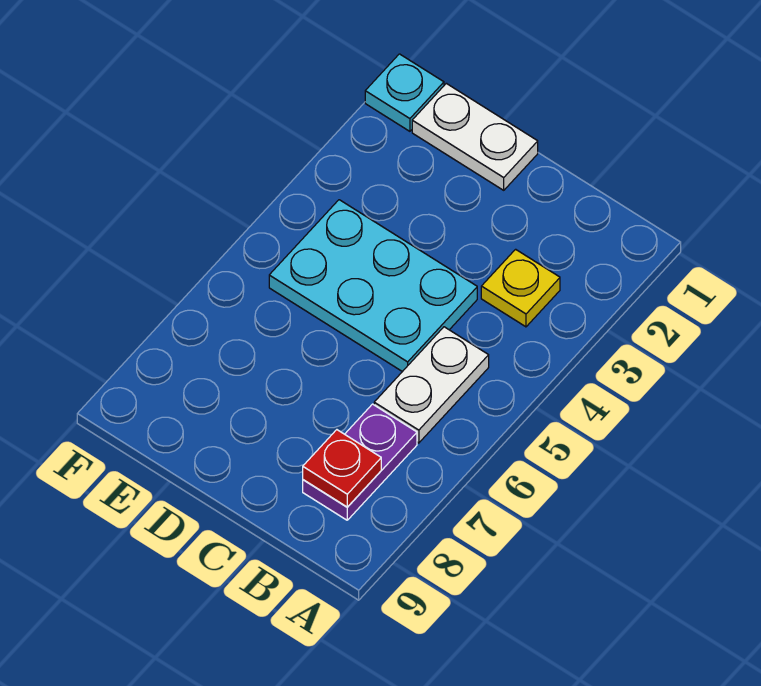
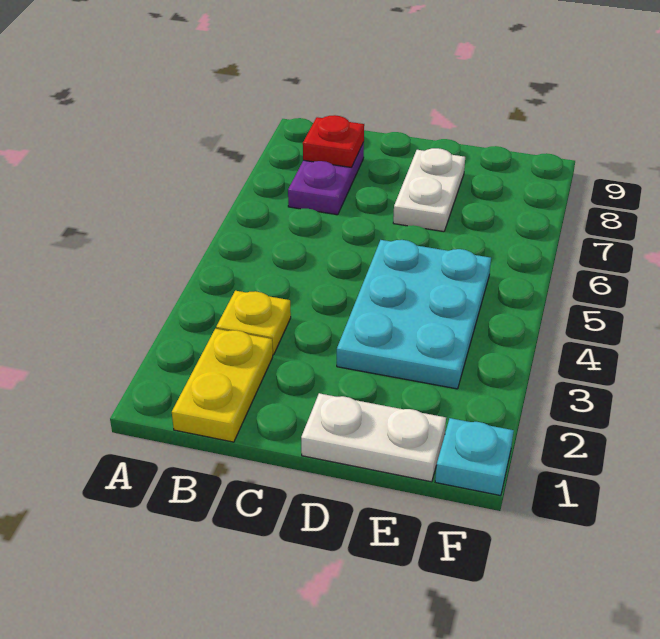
none -> yellow 1x2 plate [172,329,273,442]
white 1x2 plate [374,327,489,443] -> white 1x2 plate moved to [393,148,465,232]
cyan 2x3 plate [269,200,477,372] -> cyan 2x3 plate turned to [337,240,491,389]

